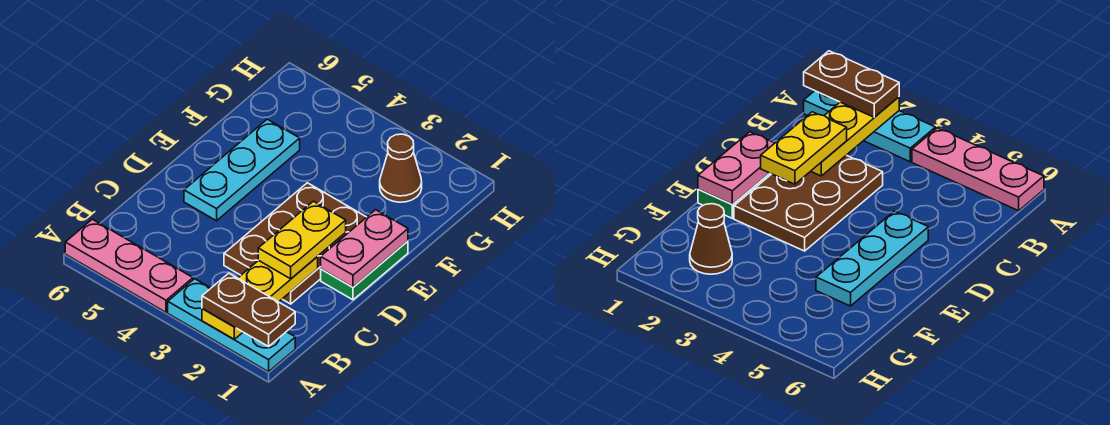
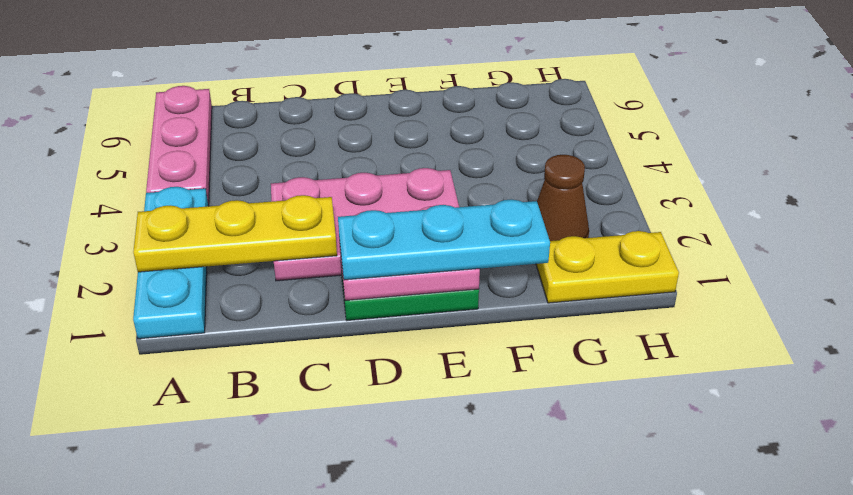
brown 1x2 plate [202,273,295,347] -> none
brown 2x3 plate [224,183,366,304] -> pink 2x3 plate [271,168,459,281]
yellow 1x2 plate [258,201,346,279] -> yellow 1x2 plate moved to [536,231,679,303]
cyan 1x3 plate [184,119,300,221] -> cyan 1x3 plate moved to [338,199,550,280]

